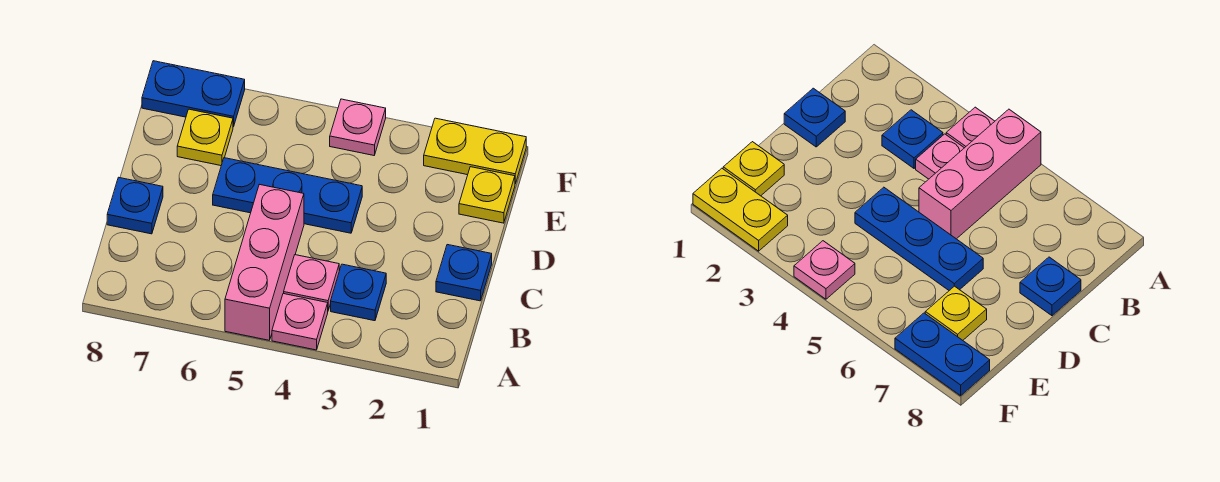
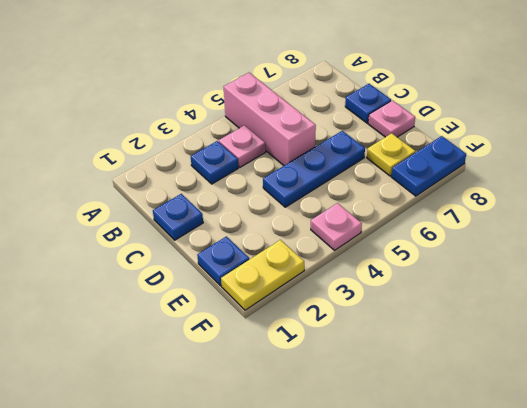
pink 1x1 plate [272,293,328,350] -> pink 1x1 plate moved to [368,100,415,137]
yellow 1x1 plate [459,167,515,223] -> blue 1x1 plate [197,236,249,286]

